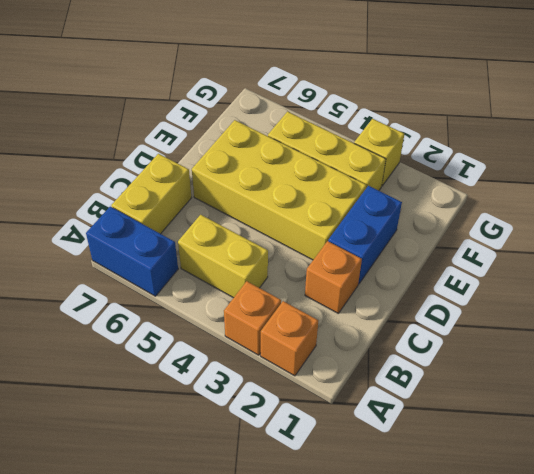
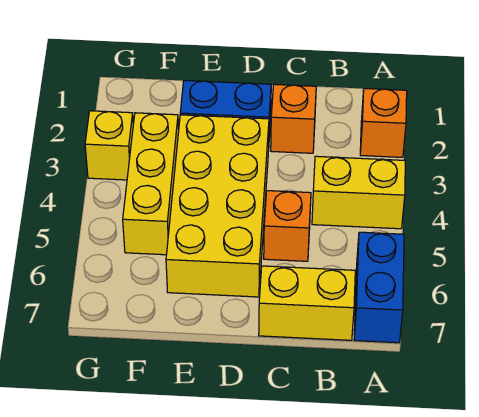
orange 1x1 brick [224,281,281,355] -> orange 1x1 brick moved to [264,191,311,261]
yellow 1x2 brick [178,215,268,298] -> yellow 1x2 brick turned to [312,156,405,229]

